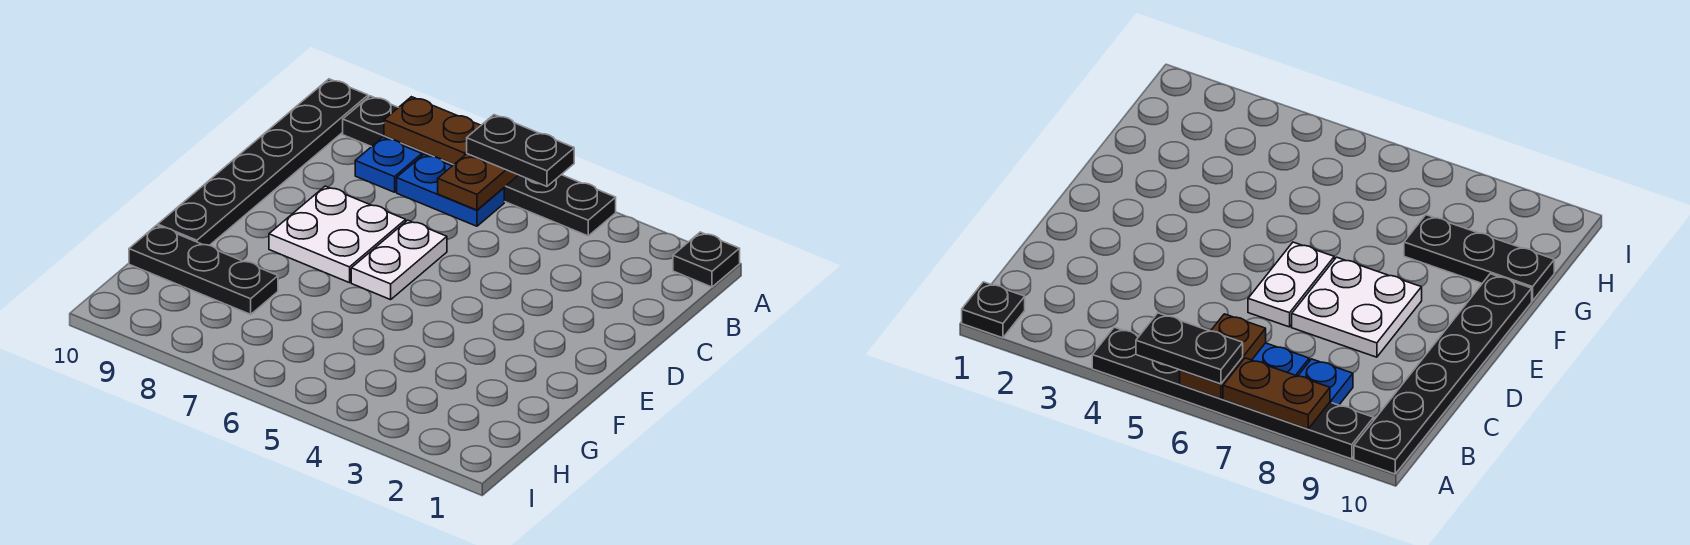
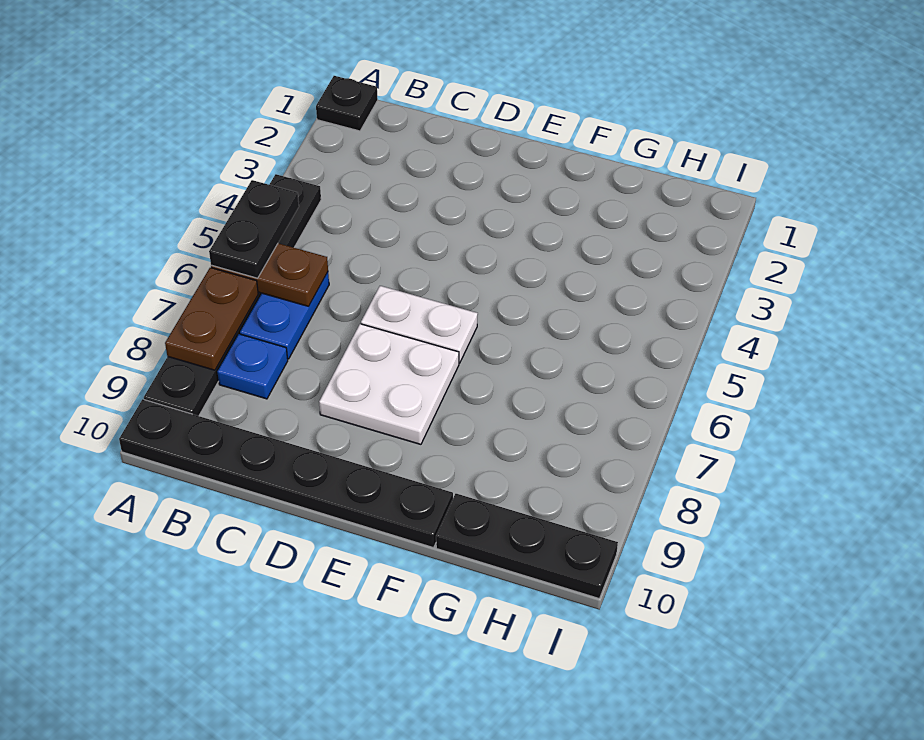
black 1x3 plate [129,225,278,314] -> black 1x3 plate turned to [436,494,618,598]

